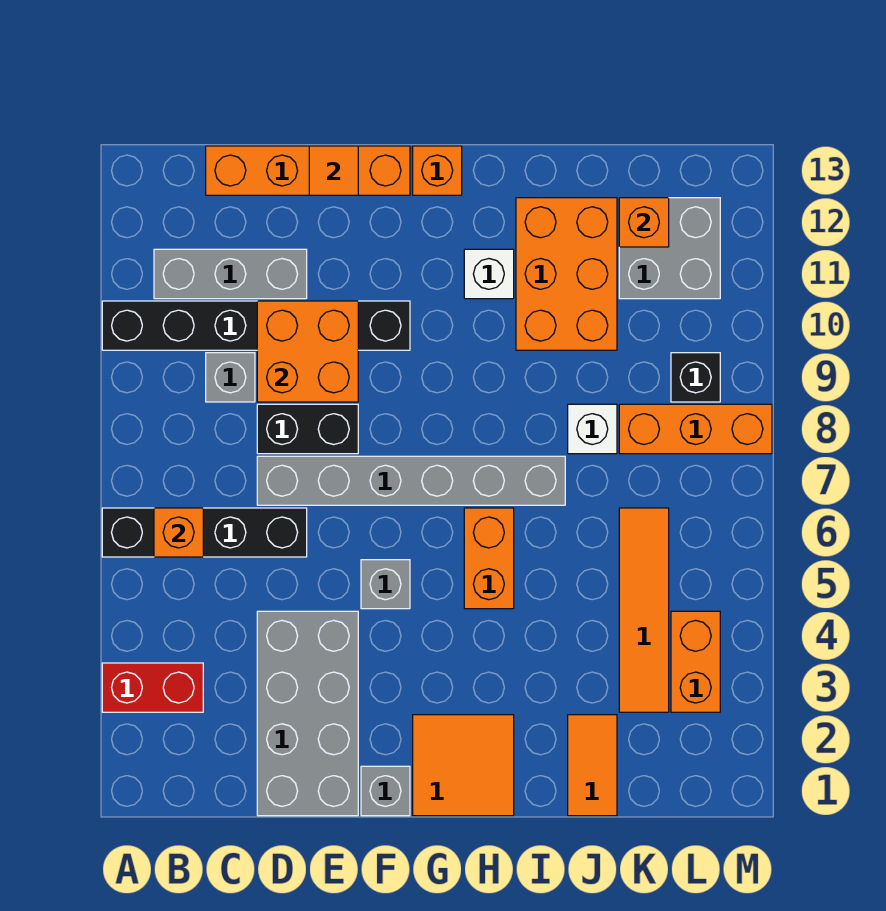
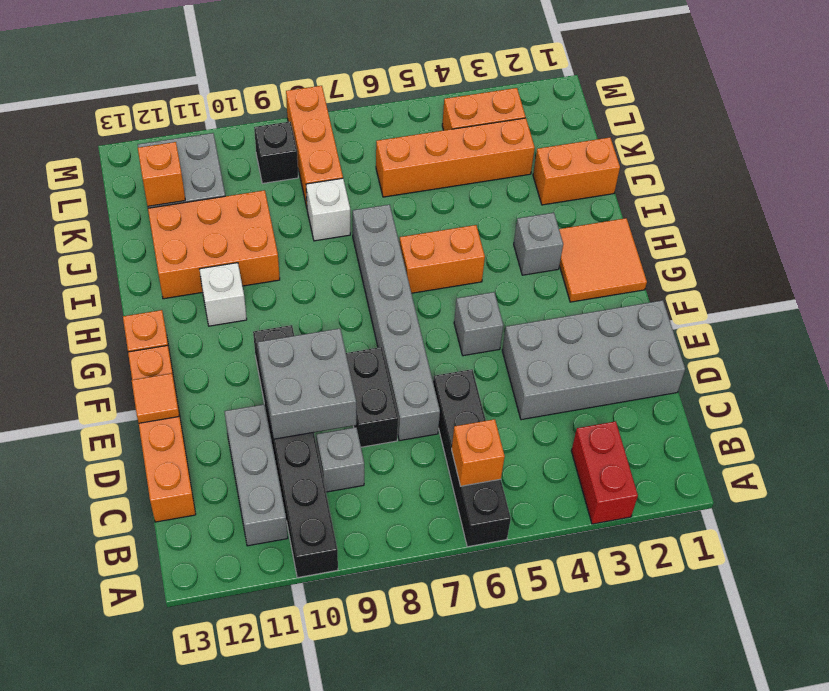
orange 2x2 brick [257,301,358,402] -> grey 2x2 brick [257,329,356,439]
grey 1x1 brick [361,766,410,816] -> grey 1x1 brick moved to [514,213,563,275]
orange 1x2 tile [568,715,617,816] -> orange 1x2 brick [533,137,620,205]
orange 1x4 tile [619,508,669,712] -> orange 1x4 brick [376,118,535,197]

